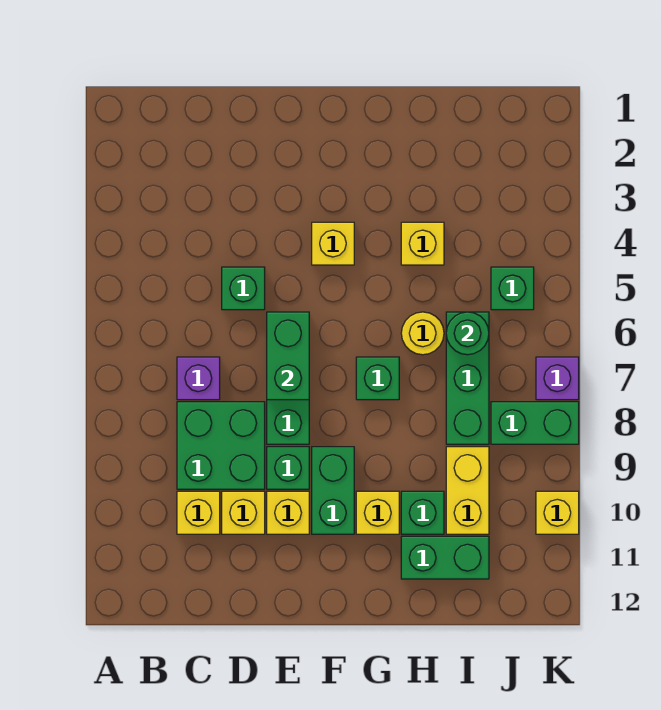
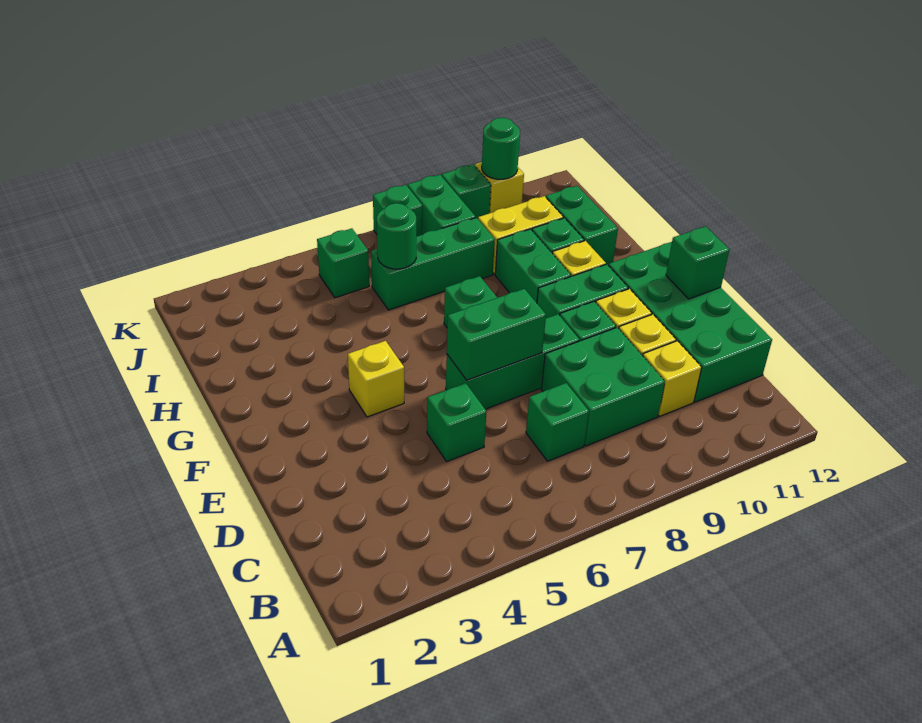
purple 1x1 brick [177,357,220,400] -> green 1x1 brick [526,383,589,461]
none -> green 2x4 brick [608,242,772,402]
none -> green 1x1 brick [666,226,729,299]
none -> green 1x2 brick [495,229,571,303]
yellow 1x1 brick [401,222,444,265] -> none
yellow 1x1 round brick [401,312,444,355] -> none
purple 1x1 brick [536,357,579,400] -> green 1x1 brick [373,185,423,237]
none -> green 1x1 brick [442,165,491,219]
none -> green 1x1 round brick [482,118,520,179]

